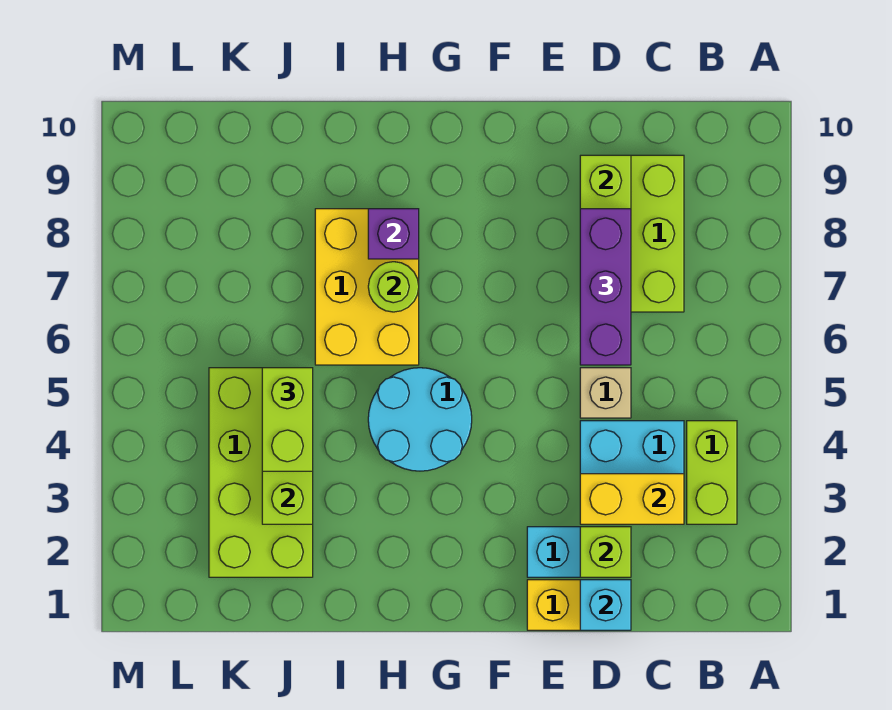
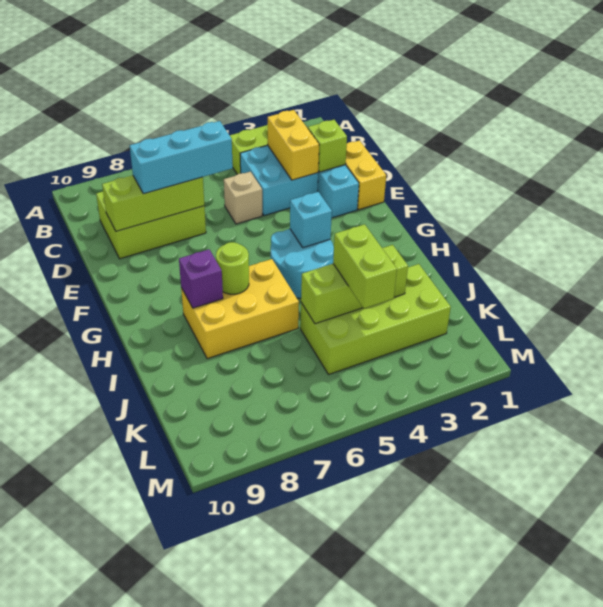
cyan 1x1 brick [580,580,631,630] -> cyan 1x1 brick moved to [290,192,332,248]
purple 1x3 brick [580,209,631,365] -> cyan 1x3 brick [130,121,233,194]
lime 1x2 brick [262,368,313,471] -> lime 1x2 brick turned to [333,224,397,308]

